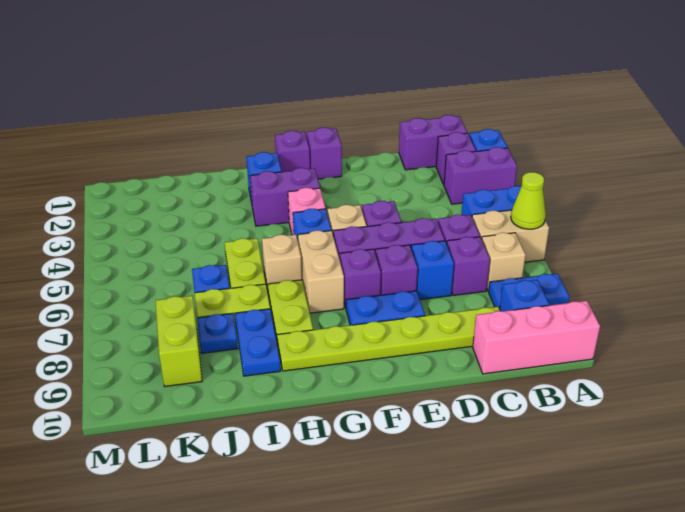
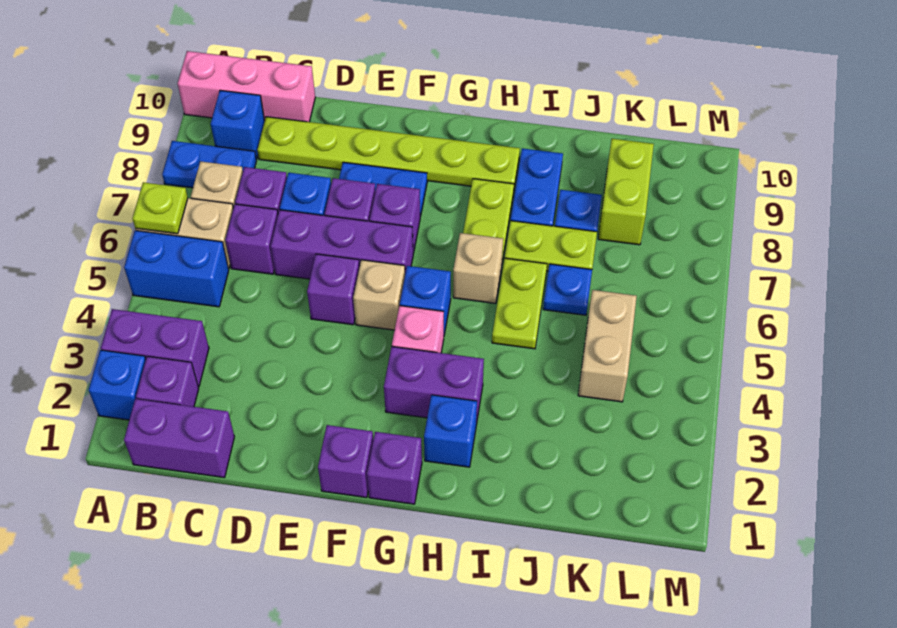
lime 1x1 cone [511,172,546,229] -> lime 1x1 plate [132,182,188,234]
tan 1x2 brick [298,231,344,313] -> tan 1x2 brick moved to [578,290,637,402]

